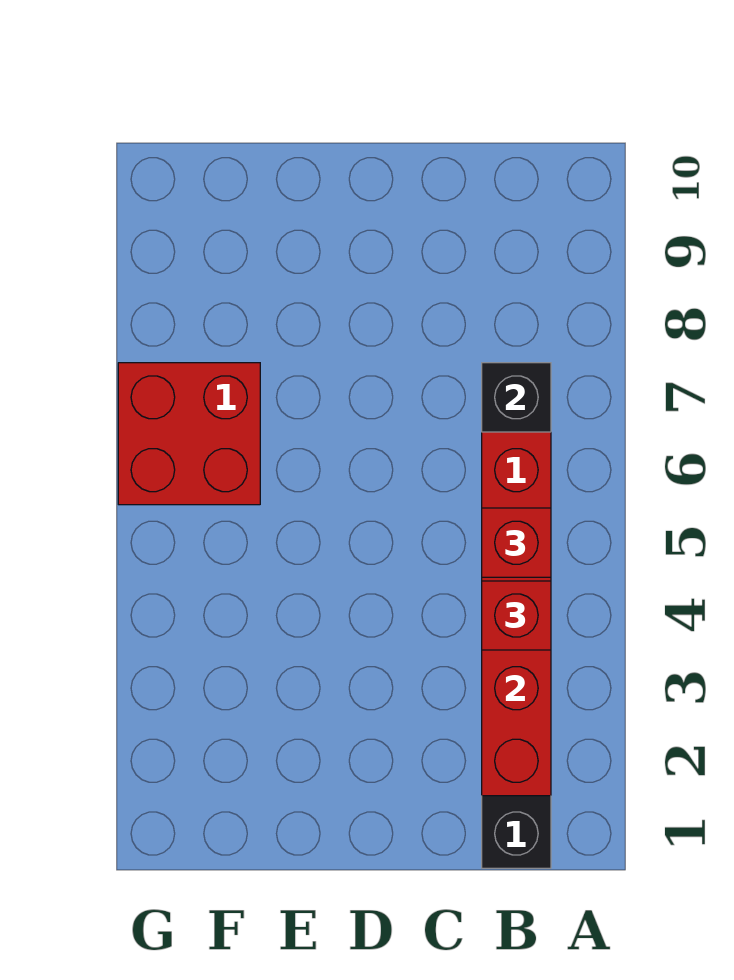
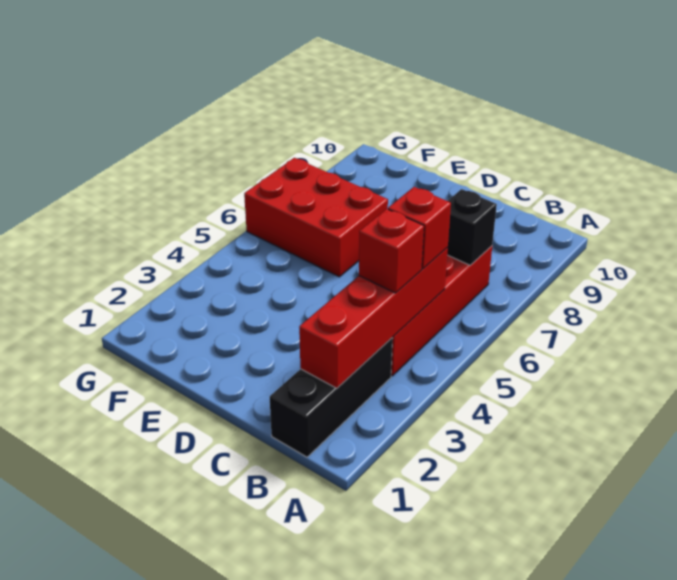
red 2x2 brick [118,363,260,505] -> red 2x3 brick [244,158,388,277]

